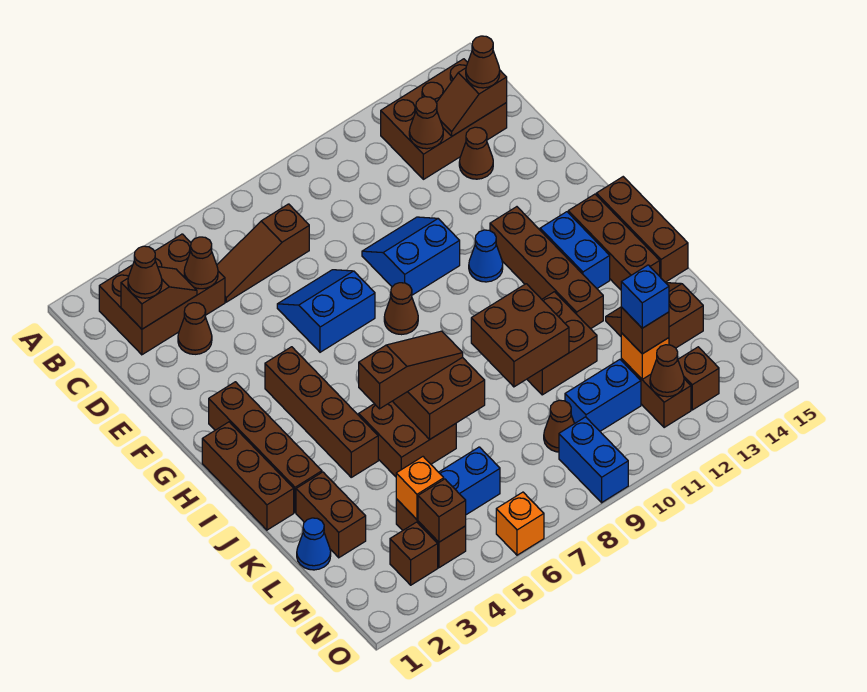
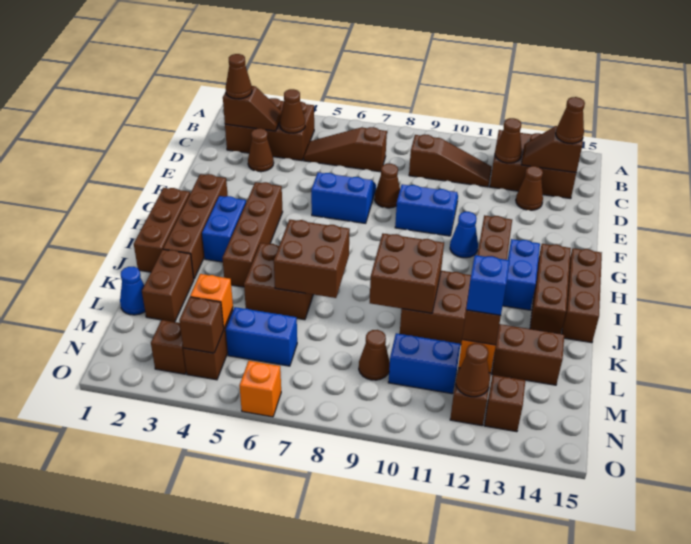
brown 1x1 cone [384,283,418,335] -> brown 1x1 cone moved to [375,164,400,208]
brown 1x3 slope [359,331,463,409] -> brown 1x3 slope moved to [409,135,492,187]
blue 1x2 brick [559,417,628,503] -> blue 1x2 brick moved to [202,196,246,262]

